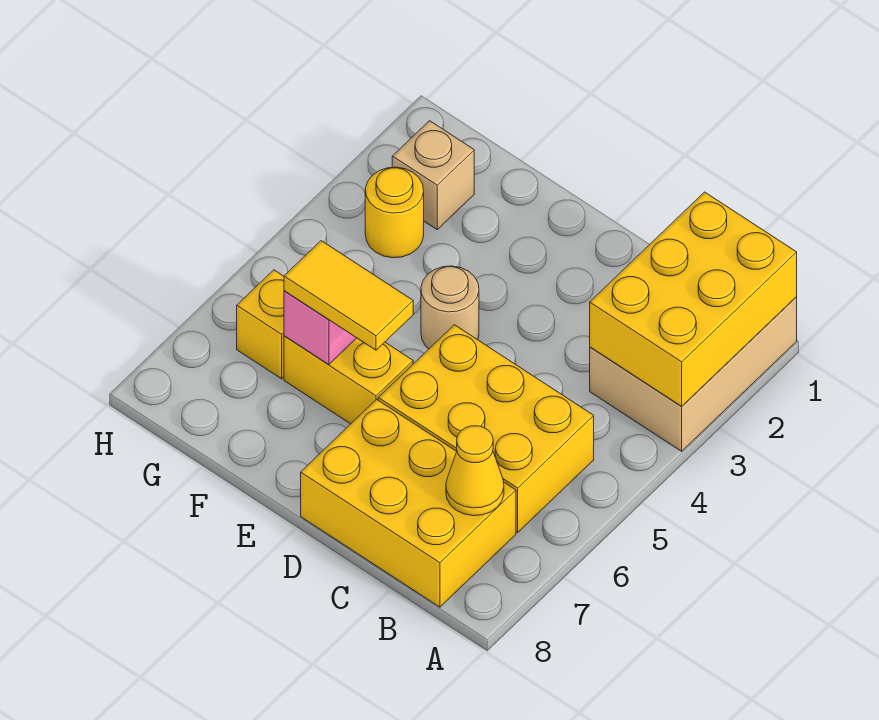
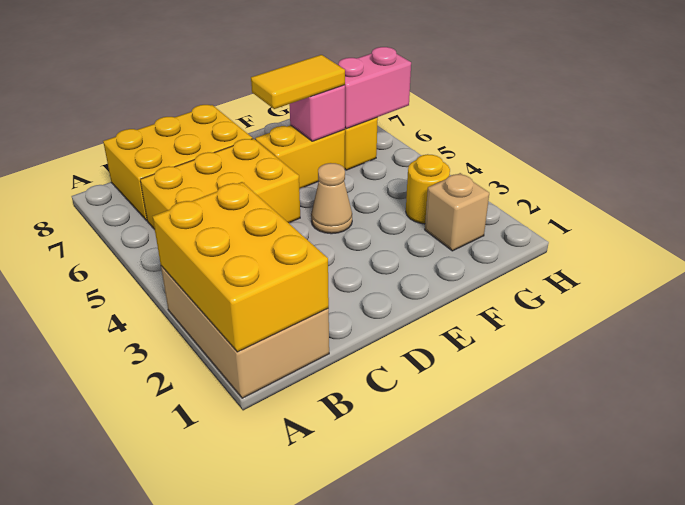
yellow 1x1 cone [446,426,504,516] -> none
tan 1x1 round brick [421,266,479,349] -> tan 1x1 cone [311,163,352,234]
none -> pink 1x2 brick [338,47,411,129]

